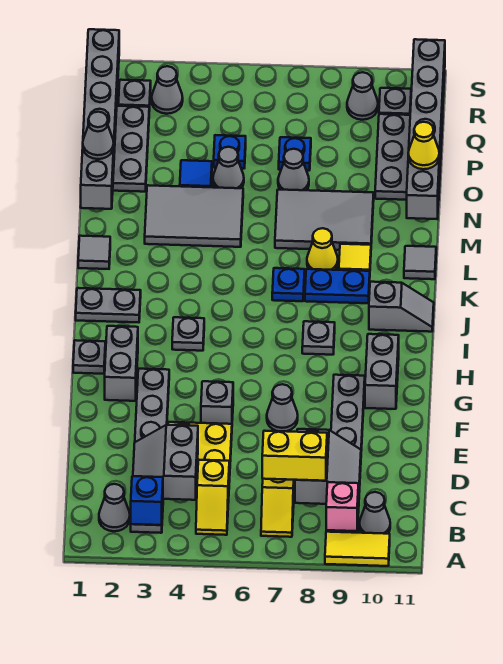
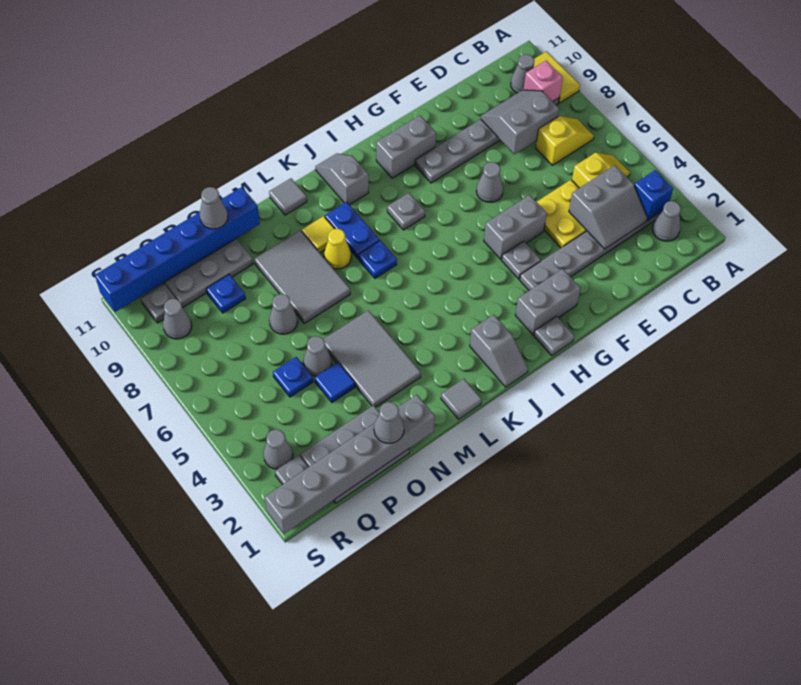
yellow 1x2 brick [262,431,327,481] -> none
grey 1x1 brick [201,381,233,424] -> grey 1x2 brick [484,195,547,259]
grey 1x1 plate [172,317,204,351] -> grey 1x1 plate moved to [502,241,541,279]
grey 1x2 plate [76,288,141,322] -> grey 1x2 slope [470,315,528,387]
grey 1x6 brick [407,39,445,219] -> blue 1x6 brick [95,187,260,312]
yellow 1x1 cone [408,122,439,169] -> grey 1x1 cone [200,187,228,229]
blue 1x1 plate [279,137,311,171] -> blue 1x1 plate moved to [206,274,246,313]

